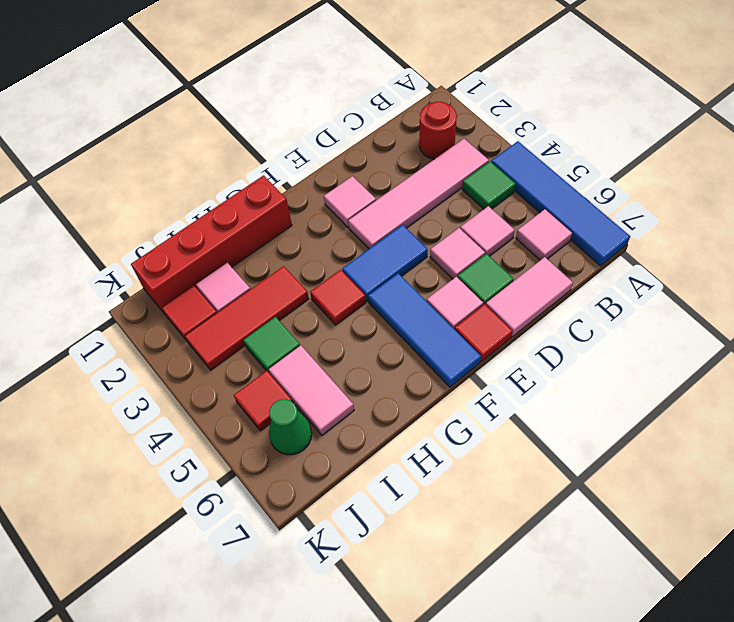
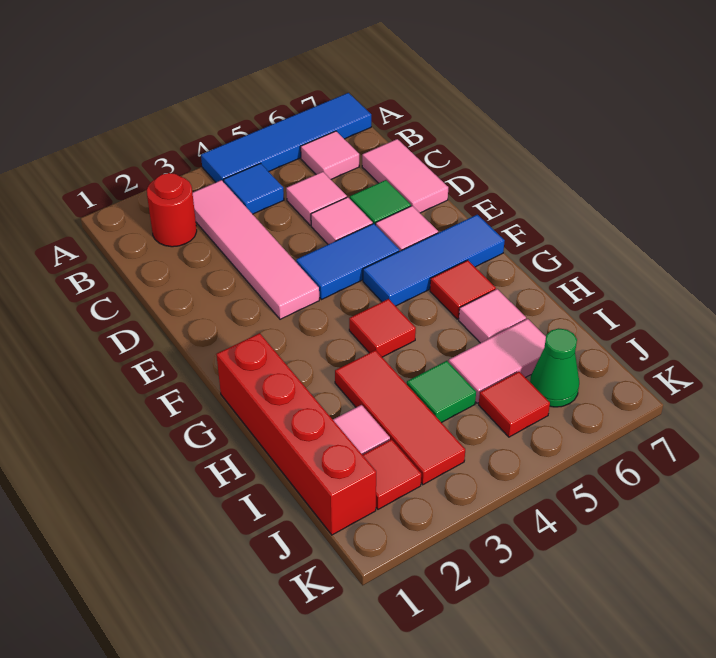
green 1x1 tile [462,161,516,209] -> blue 1x1 tile [224,163,284,214]
pink 1x1 tile [324,176,376,227] -> pink 1x1 tile moved to [459,289,526,343]
blue 1x2 tile [342,225,428,301] -> blue 1x2 tile turned to [296,224,399,300]
red 1x1 tile [455,304,512,362] -> red 1x1 tile moved to [430,260,496,319]

